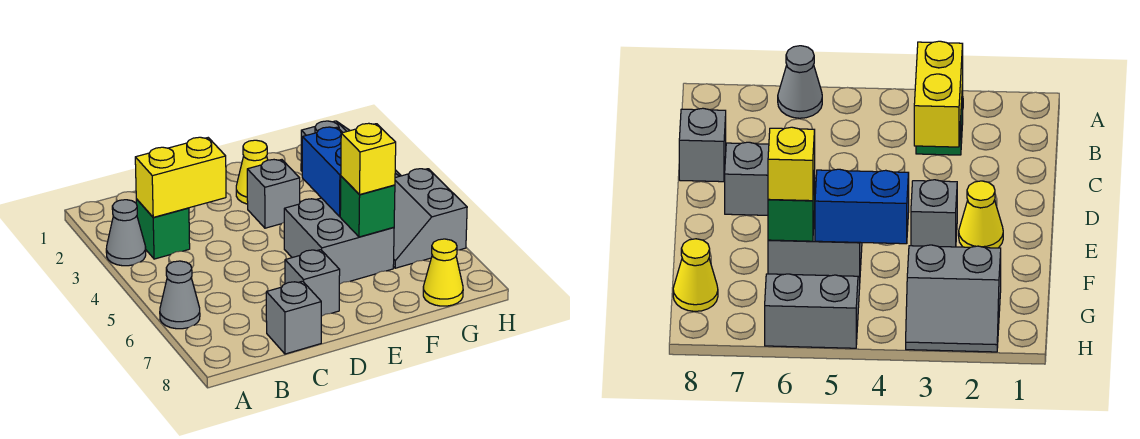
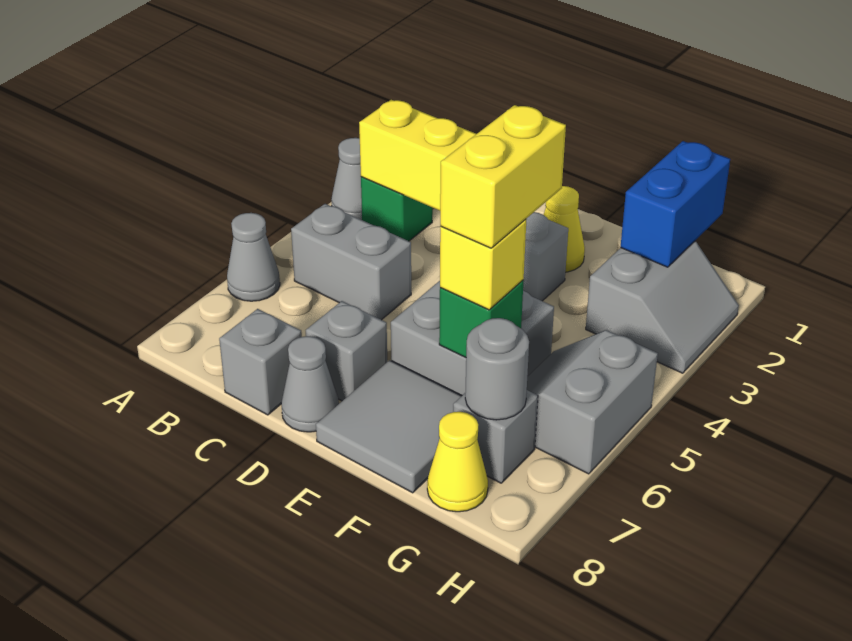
none -> grey 1x2 brick [291,204,411,320]
none -> grey 1x1 cone [281,336,339,432]
none -> grey 2x2 tile [316,360,462,493]
blue 1x2 brick [302,127,343,216] -> blue 1x2 brick moved to [620,141,730,267]
none -> yellow 1x2 brick [440,105,566,248]
none -> grey 1x1 brick [453,390,538,483]
none -> grey 1x1 round brick [465,318,529,420]

